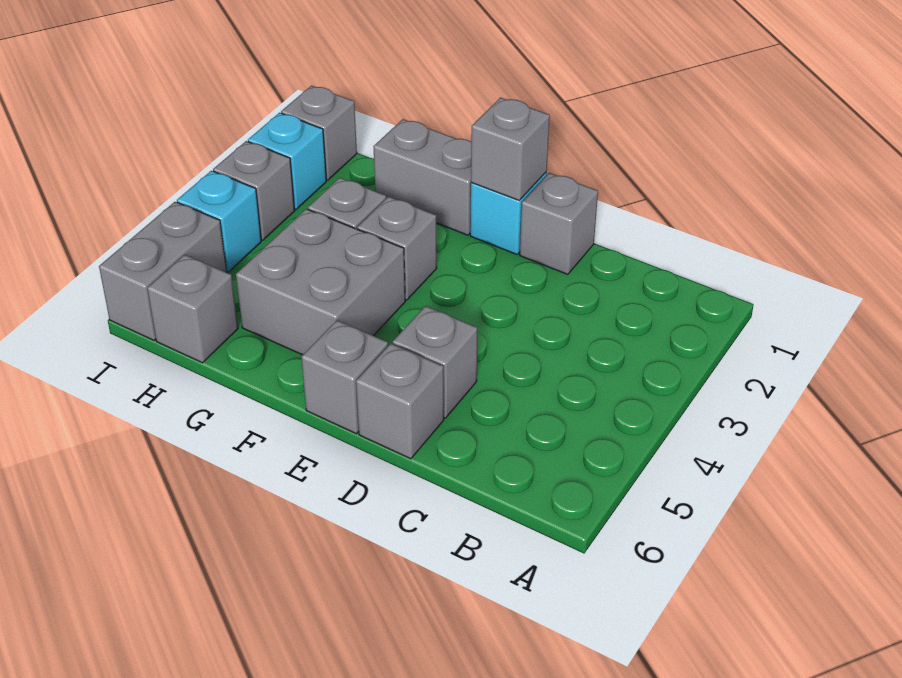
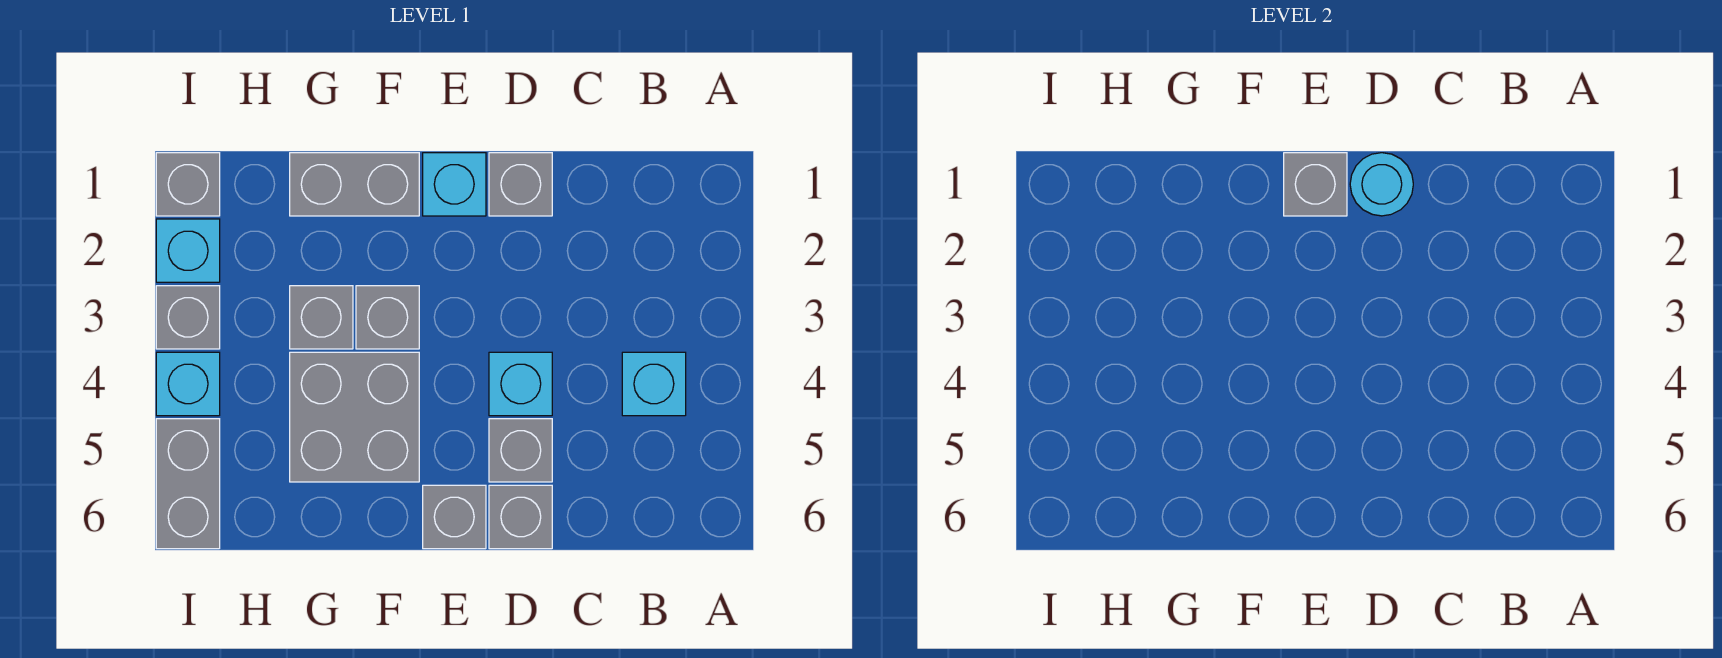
none -> cyan 1x1 brick [622,352,686,416]
none -> cyan 1x1 round brick [1350,153,1413,216]
none -> cyan 1x1 brick [489,352,552,416]
grey 1x1 brick [147,255,238,363] -> none

